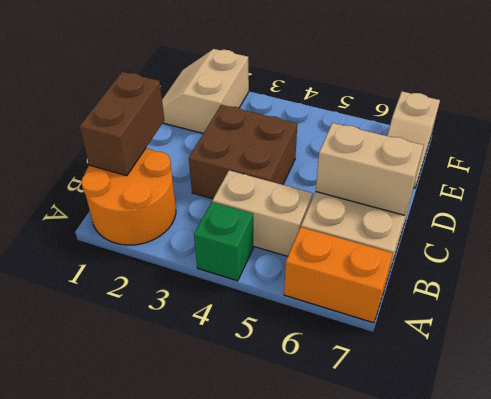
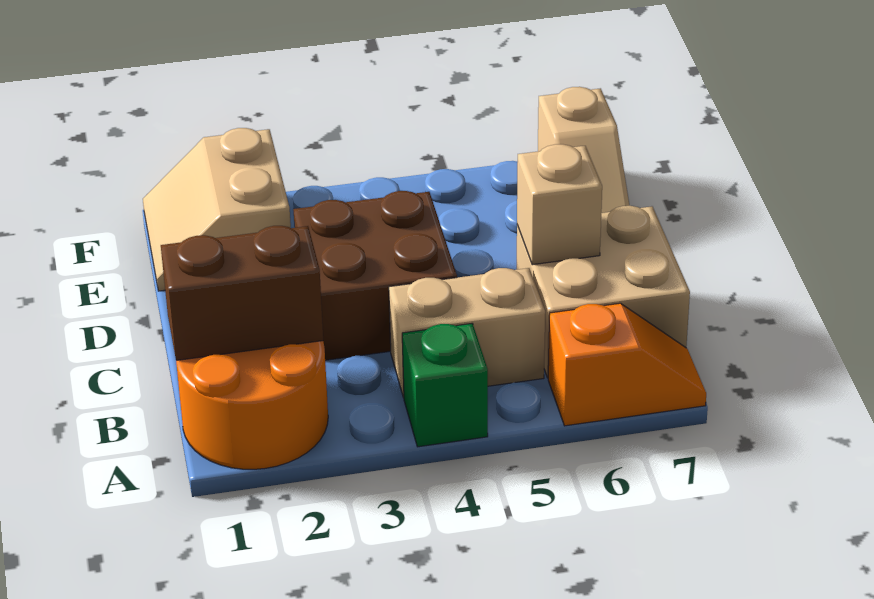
orange 1x2 brick [284,227,393,323] -> orange 1x2 slope [548,303,706,426]
brown 1x2 brick [80,72,164,176] -> brown 1x2 brick turned to [161,226,323,360]
tan 1x2 brick [316,123,424,215] -> tan 1x1 brick [517,144,602,265]

